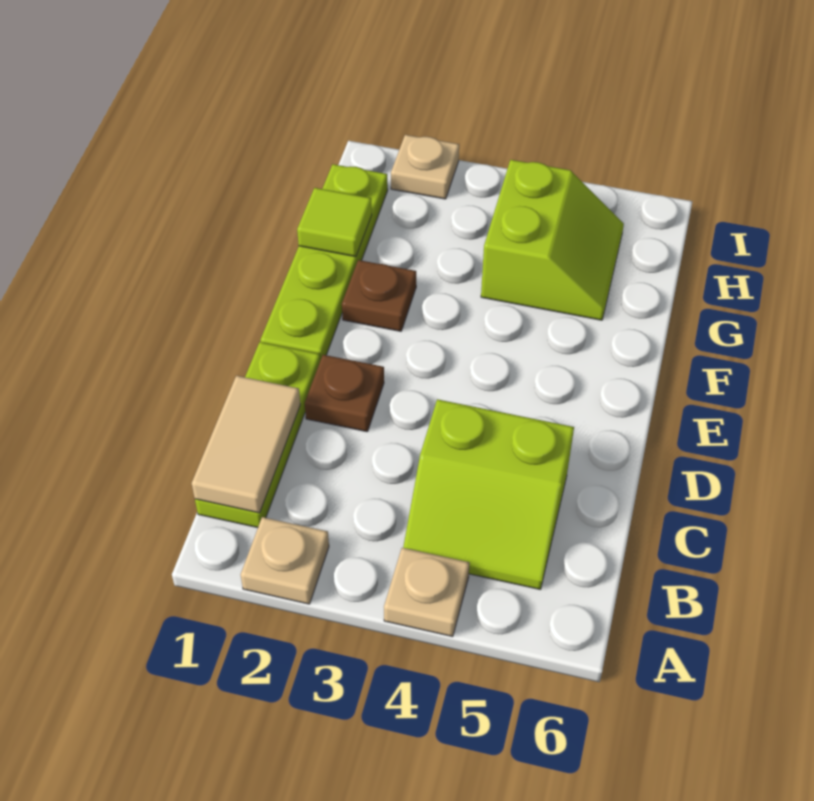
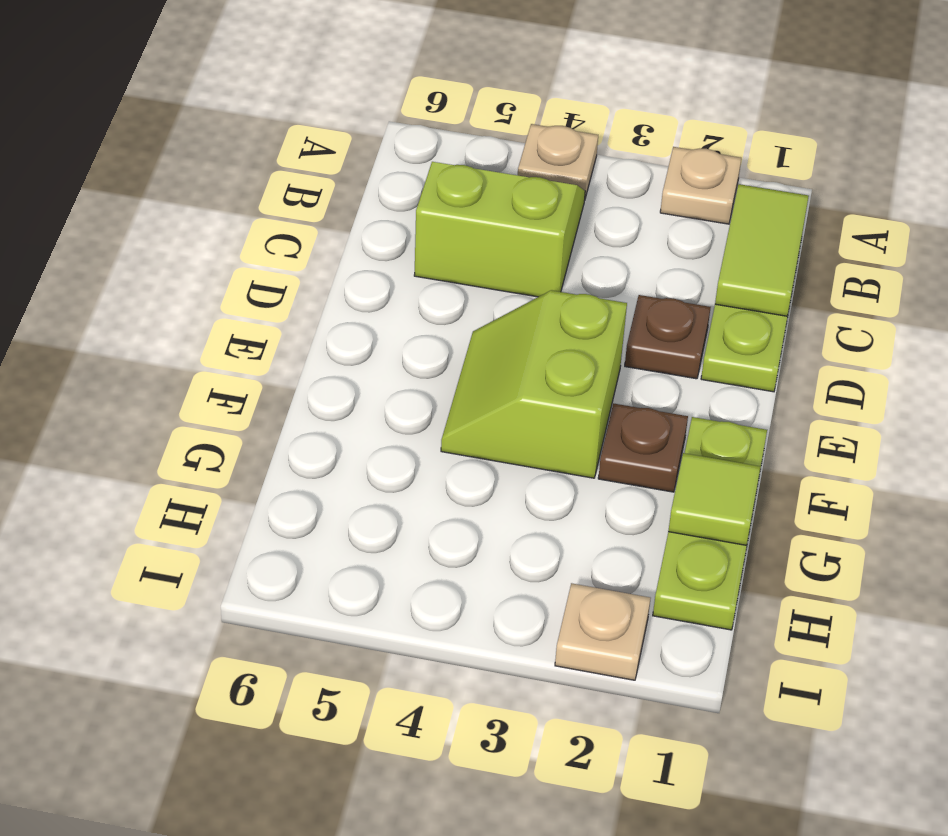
tan 1x2 tile [192,376,300,513] -> lime 1x2 tile [715,184,809,316]
lime 1x4 plate [261,164,388,360] -> lime 1x3 plate [653,417,767,630]
lime 2x2 slope [481,160,624,320] -> lime 2x2 slope moved to [441,290,627,478]

